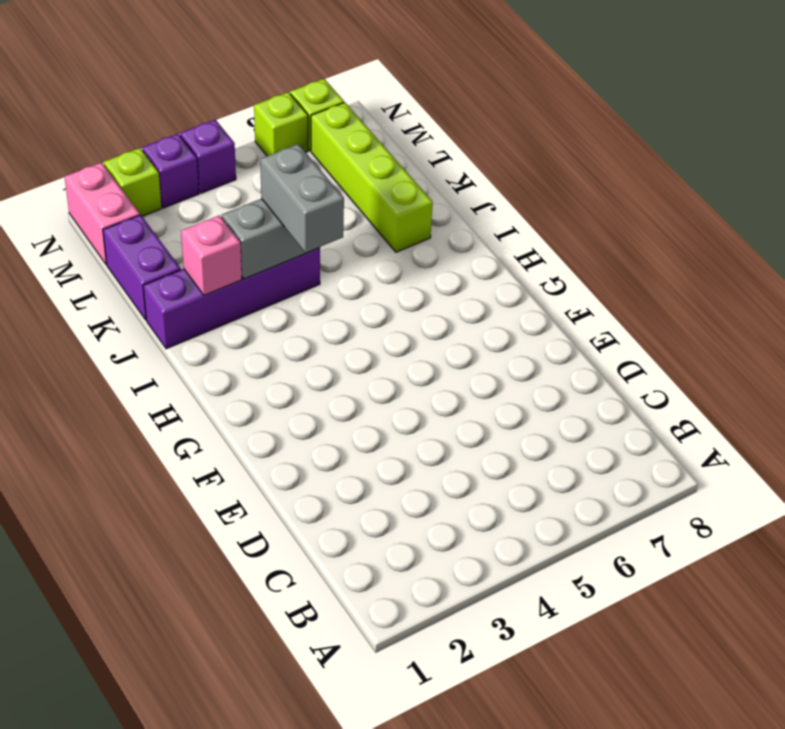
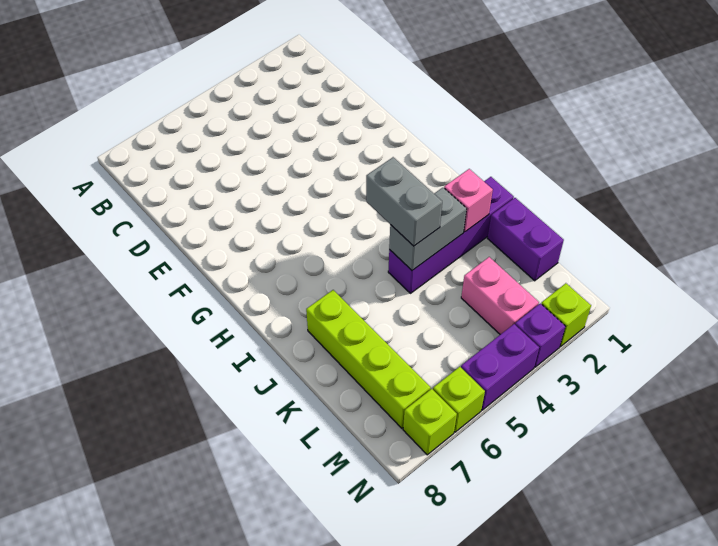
pink 1x2 brick [65,163,140,265] -> pink 1x2 brick moved to [461,257,539,335]
purple 1x1 brick [180,120,236,193] -> purple 1x2 brick [461,324,539,410]

